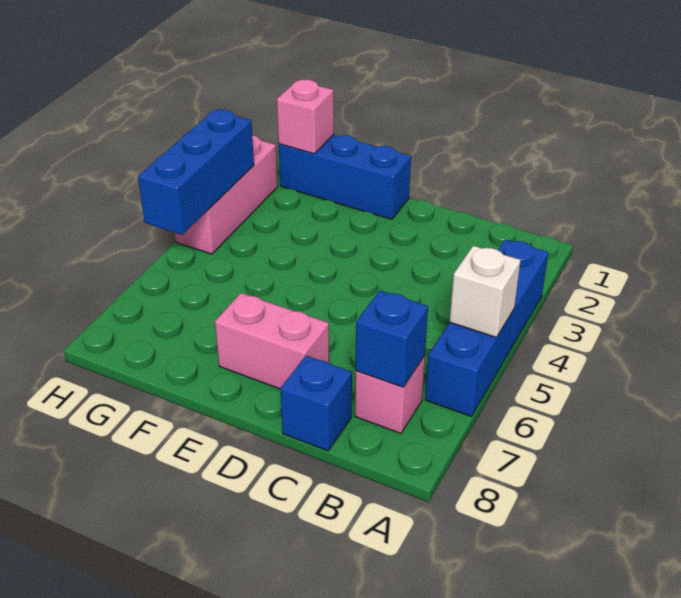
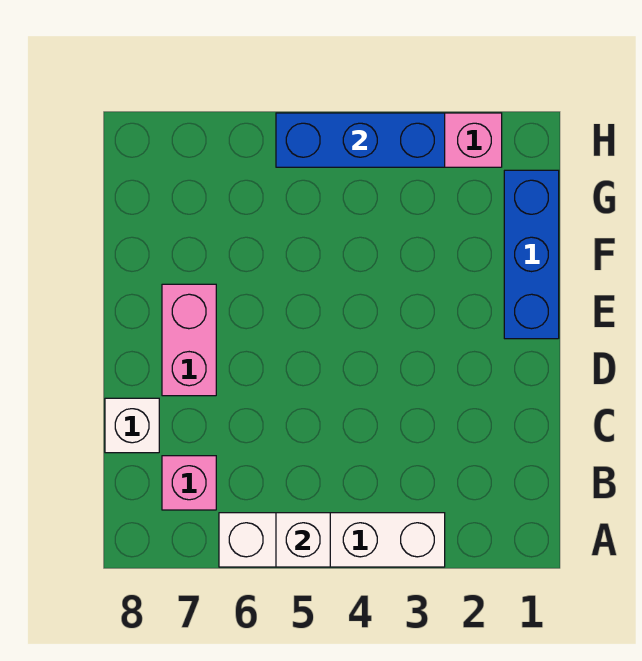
blue 1x4 brick [425,240,548,417] -> white 1x4 brick [219,513,445,567]
blue 1x1 brick [356,291,428,387] -> none
blue 1x1 brick [280,356,352,451] -> white 1x1 brick [105,398,159,453]
pink 1x1 brick [277,80,334,154] -> none

